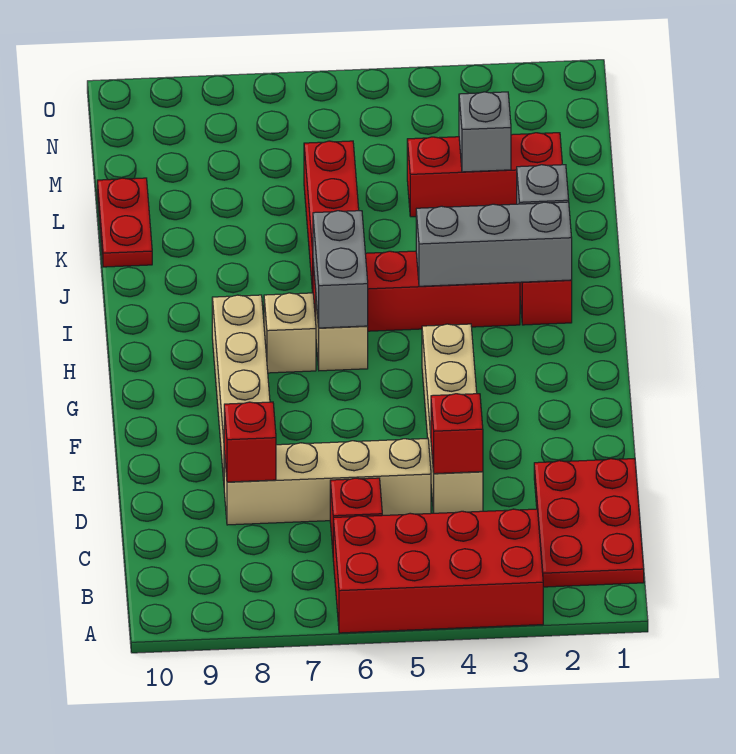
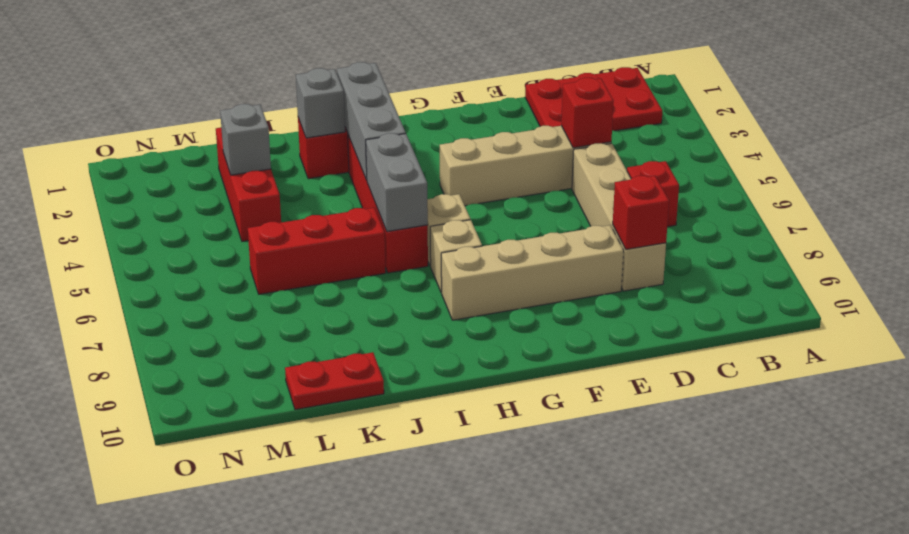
red 2x4 brick [333,509,543,633] -> none
grey 1x2 brick [313,211,368,328] -> grey 1x2 brick turned to [366,133,428,231]

